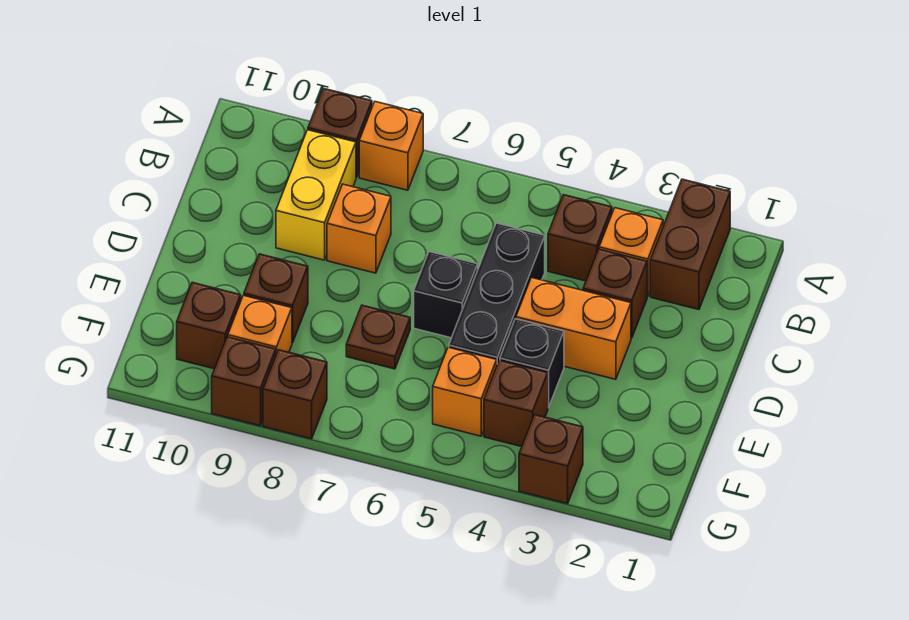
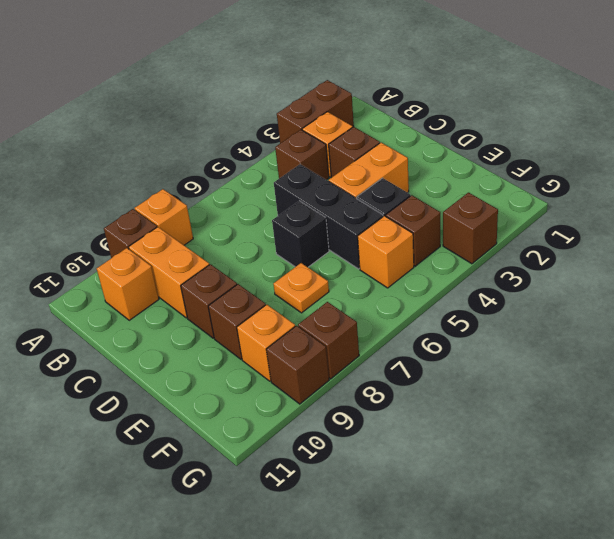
brown 1x2 brick [650,179,730,310] -> brown 1x2 brick turned to [277,80,354,143]
yellow 1x2 brick [276,130,356,260] -> orange 1x2 brick [129,227,209,318]
orange 1x1 brick [327,184,391,273] -> orange 1x1 brick moved to [97,248,159,320]
brown 1x1 plate [346,305,410,369] -> orange 1x1 plate [273,263,329,313]
brown 1x1 brick [177,282,241,369] -> brown 1x1 brick moved to [181,264,237,338]

